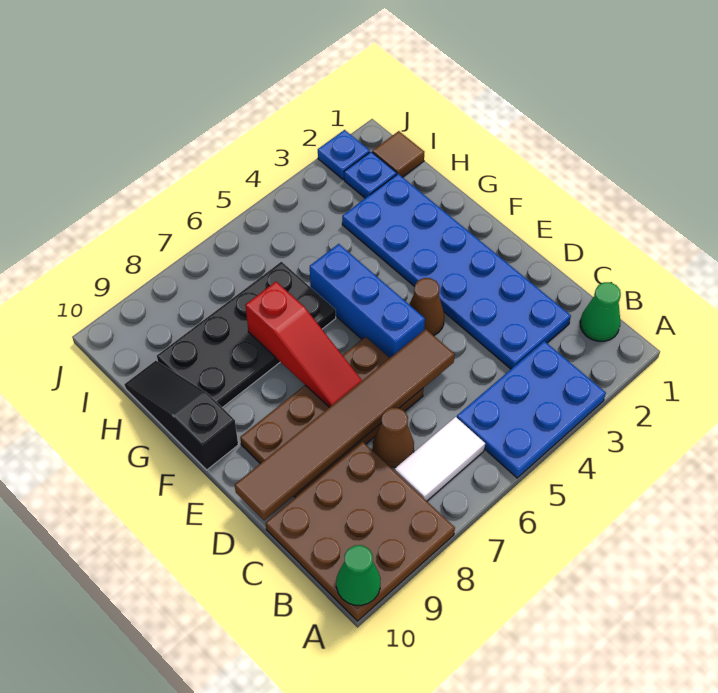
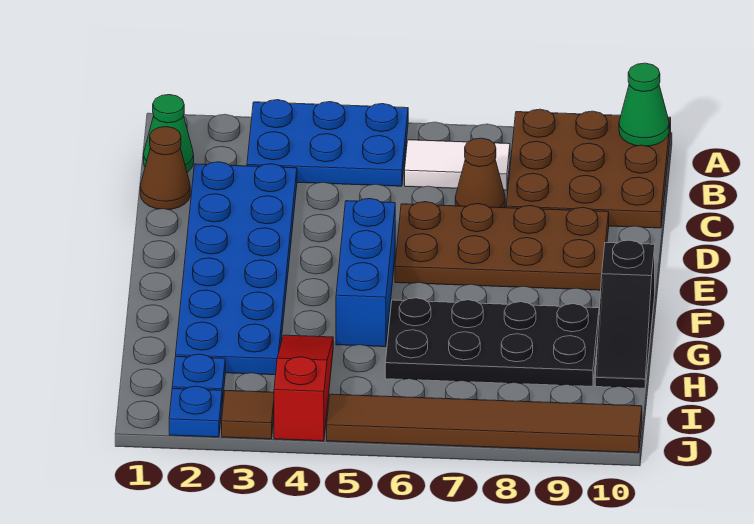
brown 1x6 tile [235,329,455,520] -> brown 1x6 tile moved to [327,394,642,453]
brown 1x1 cone [409,278,444,336] -> brown 1x1 cone moved to [140,127,190,210]
red 1x3 slope [245,282,362,407] -> red 1x3 slope moved to [274,335,333,441]
brown 1x1 tile [372,131,424,177] -> brown 1x1 tile moved to [222,391,274,439]

